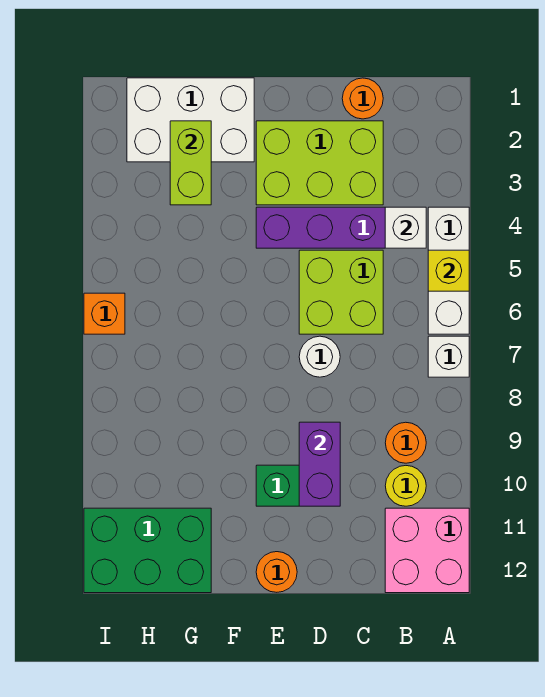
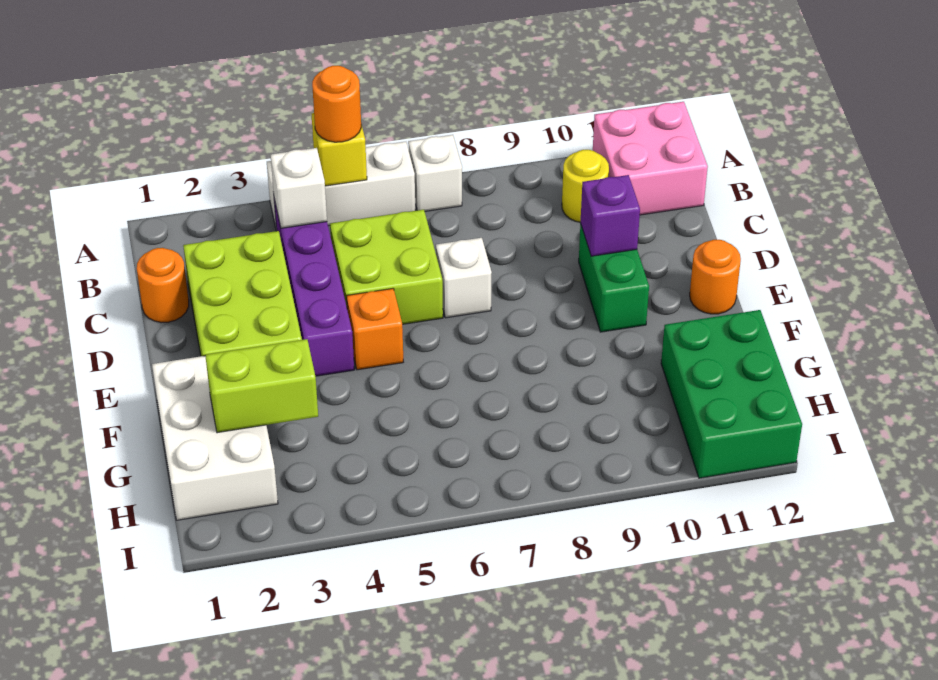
orange 1x1 round brick [385,422,426,463] -> orange 1x1 round brick moved to [312,66,361,142]
white 1x1 round brick [299,336,340,377] -> white 1x1 brick [436,238,492,318]
purple 1x2 brick [299,422,340,506] -> purple 1x1 brick [581,175,640,256]
orange 1x1 brick [84,293,125,334] -> orange 1x1 brick moved to [347,289,403,370]

